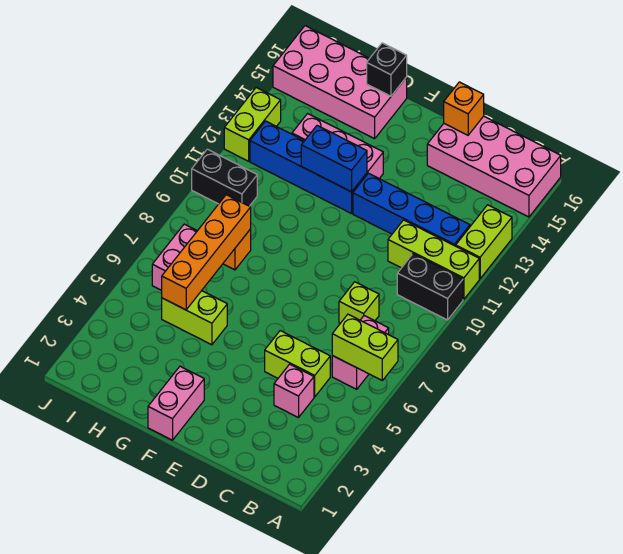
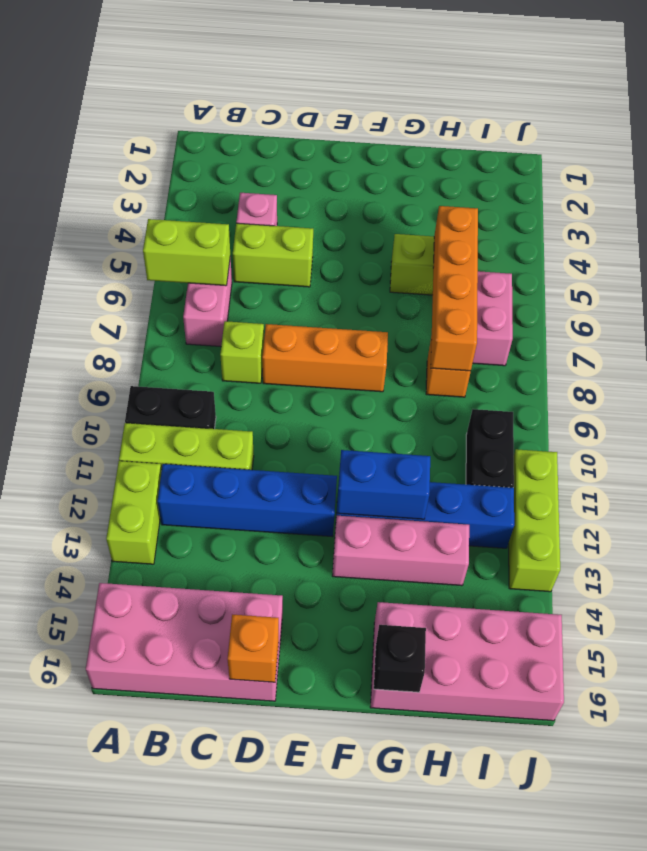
none -> orange 1x3 brick [262,324,388,392]
pink 1x2 brick [148,366,204,440] -> none
black 1x2 brick [192,149,257,206] -> black 1x2 brick turned to [466,409,514,488]
lime 1x2 brick [224,88,281,161] -> lime 1x3 brick [509,449,560,592]

